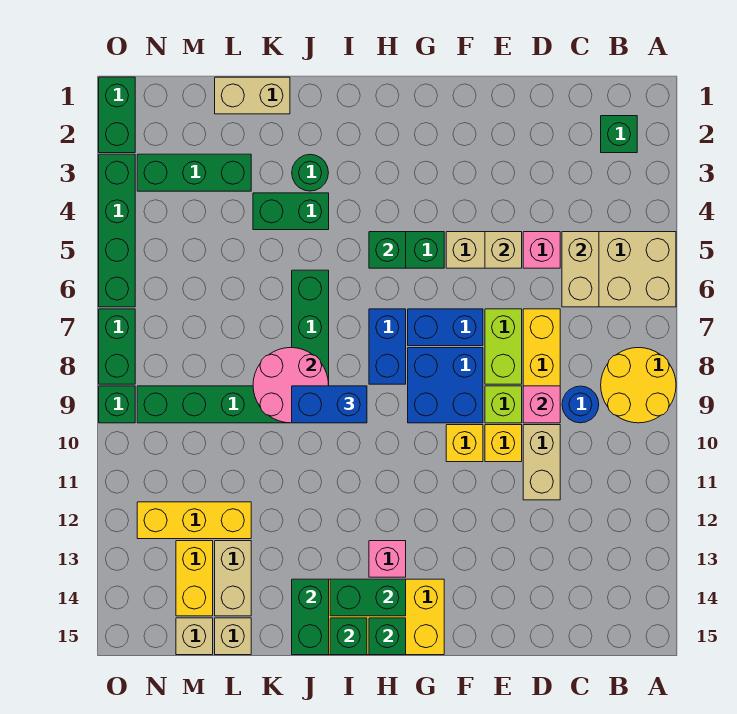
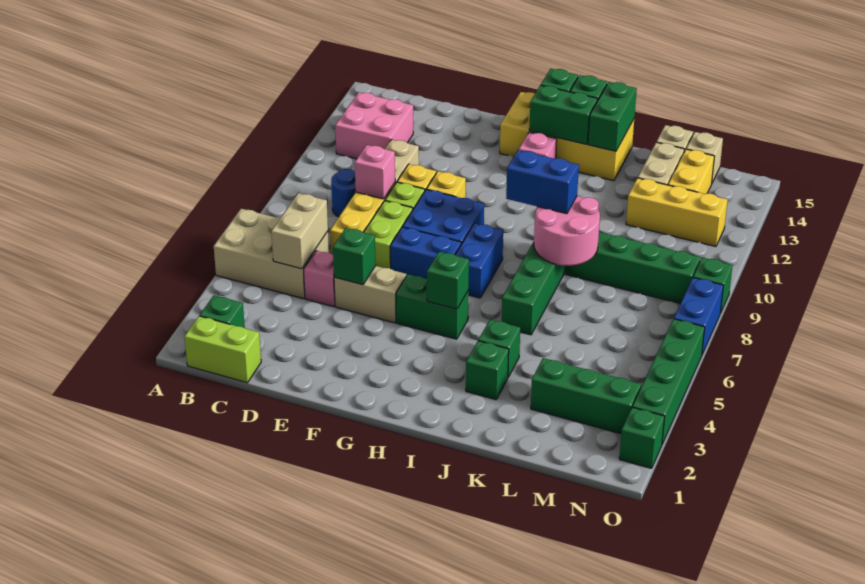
yellow 2x2 round brick [601,348,676,423] -> none
none -> lime 1x2 brick [184,316,261,383]
none -> pink 2x2 brick [335,92,413,159]
tan 1x1 brick [485,232,522,268] -> green 1x1 brick [333,228,376,285]
green 1x1 round brick [292,154,328,191] -> green 1x1 brick [466,341,509,400]
green 1x2 brick [253,193,329,230] -> green 1x1 brick [478,319,520,377]
tan 1x2 brick [215,77,290,114] -> none
green 1x2 brick [99,77,135,153] -> green 1x1 brick [619,407,665,468]
green 1x2 brick [99,309,135,384] -> blue 1x2 brick [674,278,723,354]

